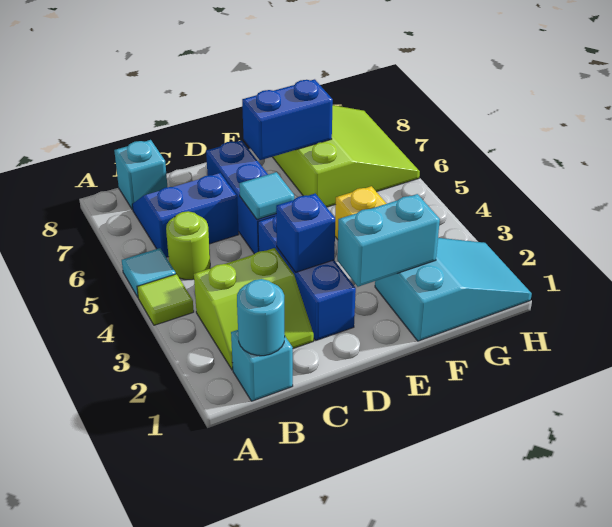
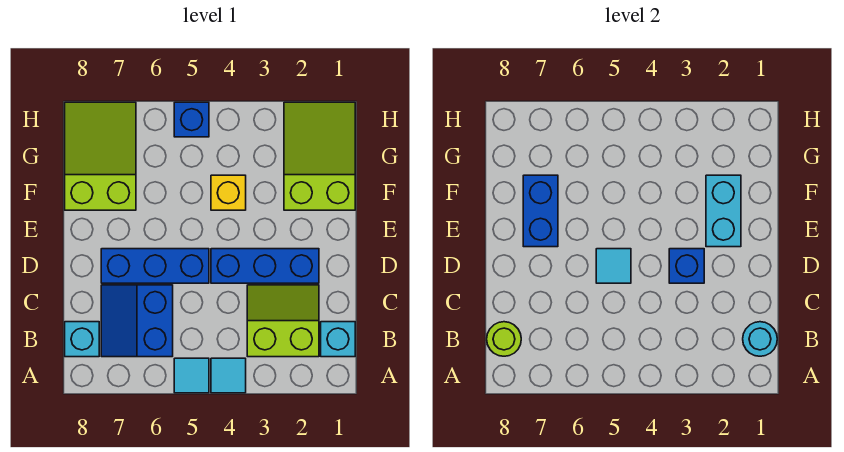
lime 1x1 tile [137,274,194,325] -> cyan 1x1 tile [211,358,246,393]
lime 2x2 slope [194,248,314,370] -> lime 2x2 slope turned to [247,285,319,357]
lime 1x1 round brick [166,211,210,280] -> lime 1x1 round brick moved to [487,322,521,356]
cyan 2x3 slope [375,238,532,341] -> lime 2x3 slope [284,102,355,210]
lime 3x3 slope [273,105,420,207] -> lime 2x3 slope [65,102,136,210]
none -> blue 1x1 brick [174,102,209,137]

